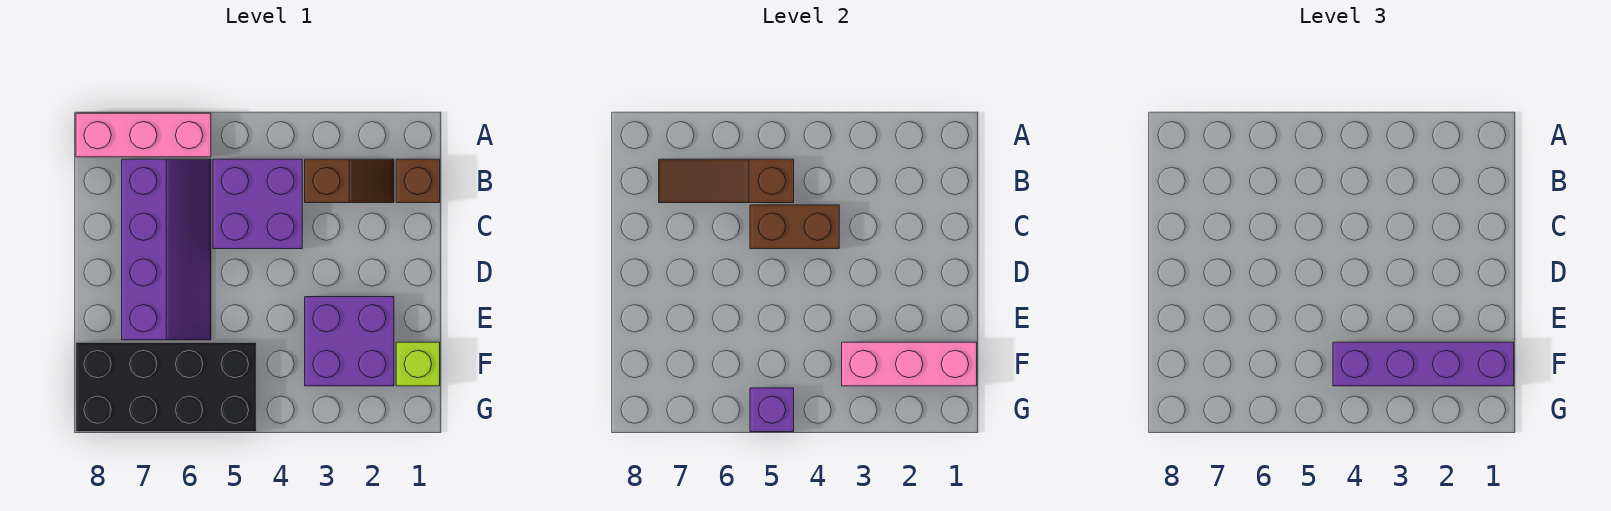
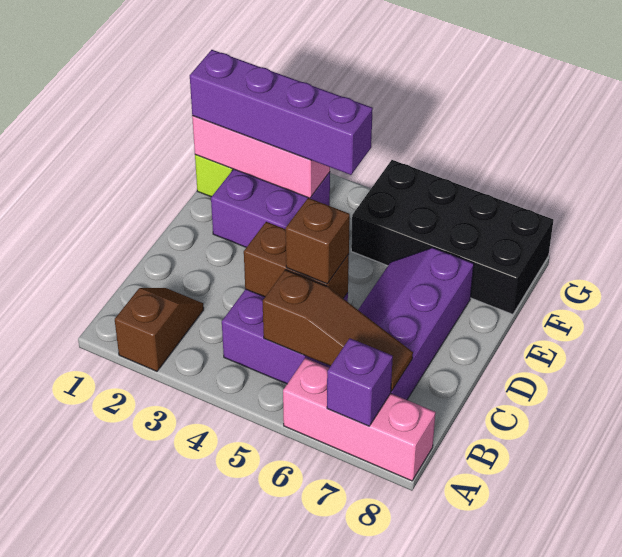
brown 1x1 brick [396,159,440,203] -> brown 1x1 brick moved to [286,198,350,284]
brown 1x2 slope [305,159,394,203] -> brown 1x2 slope turned to [115,288,204,371]
purple 1x1 brick [750,388,794,432] -> purple 1x1 brick moved to [327,338,393,426]

